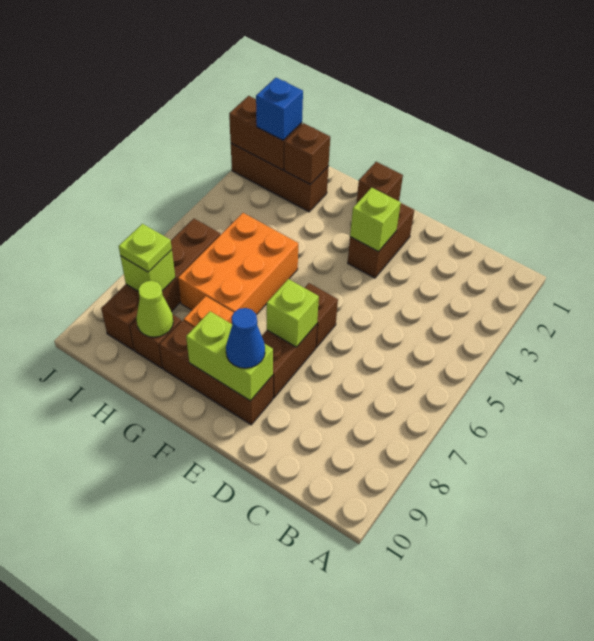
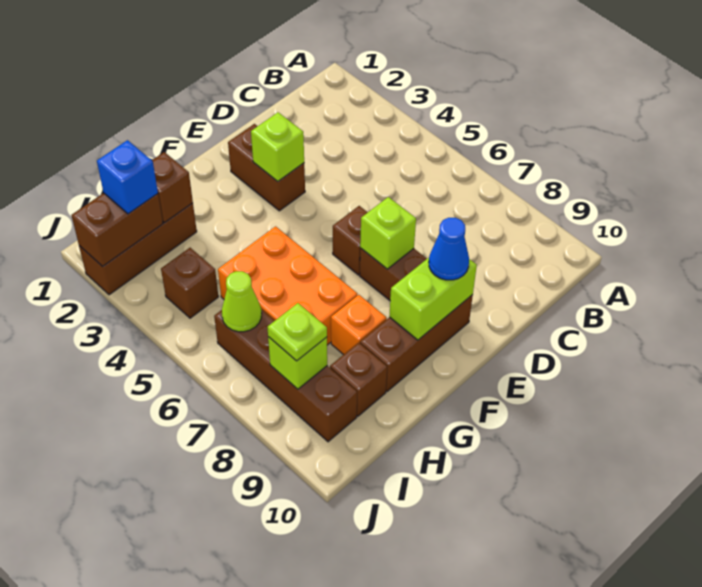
brown 1x1 brick [356,162,403,204] -> brown 1x1 brick moved to [161,248,218,318]
lime 1x1 cone [136,281,173,337] -> lime 1x1 cone moved to [222,271,262,332]

